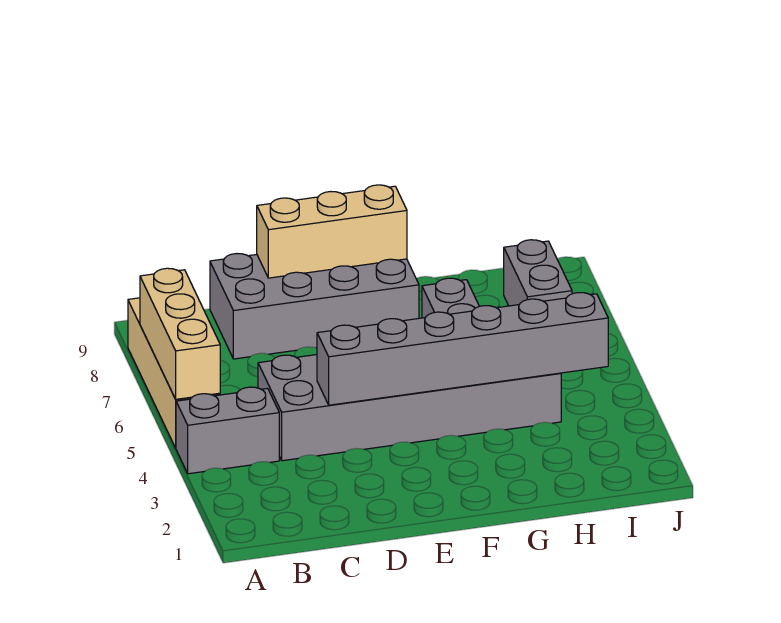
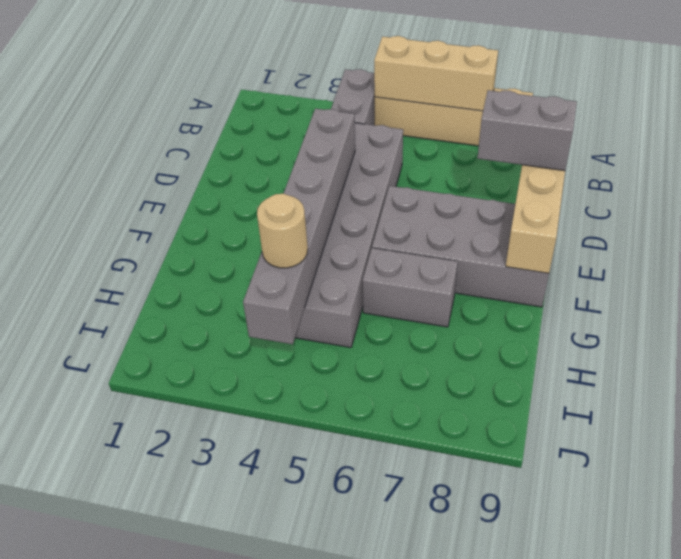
grey 2x4 brick [210,254,419,359] -> grey 2x4 brick turned to [372,186,549,307]
none -> tan 1x1 round brick [257,194,308,268]
grey 1x2 brick [504,240,572,306] -> grey 1x2 brick moved to [478,90,577,171]

